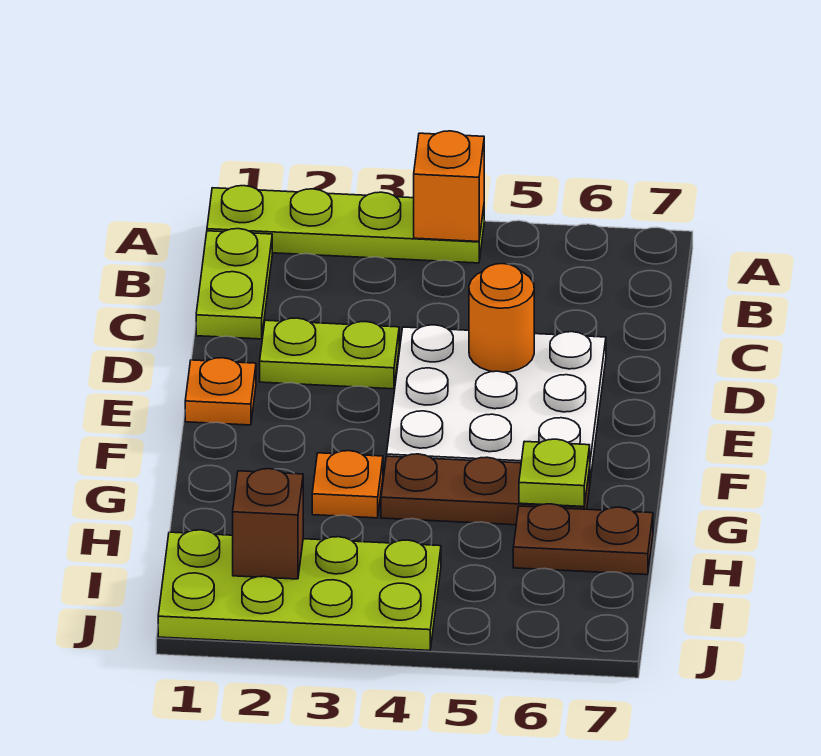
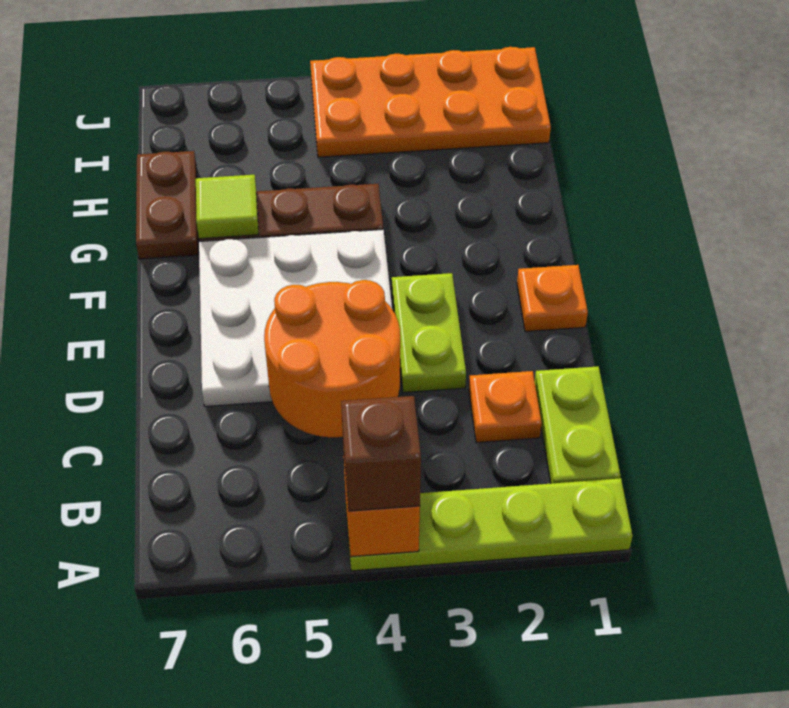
lime 1x2 plate [260,318,399,389] -> lime 1x2 plate turned to [392,273,466,393]
orange 1x1 round brick [469,264,534,372] -> orange 2x2 round brick [264,280,400,437]
orange 1x1 plate [312,451,383,518] -> orange 1x1 plate moved to [469,371,542,443]
lime 1x1 plate [519,439,590,507] -> lime 1x1 tile [196,175,259,239]
brown 1x2 plate [513,504,653,575] -> brown 1x2 plate turned to [136,151,198,259]
lime 2x4 plate [158,530,441,651] -> orange 2x4 plate [310,47,551,157]
brown 1x1 brick [233,469,303,579] -> brown 1x1 brick moved to [341,396,421,511]

